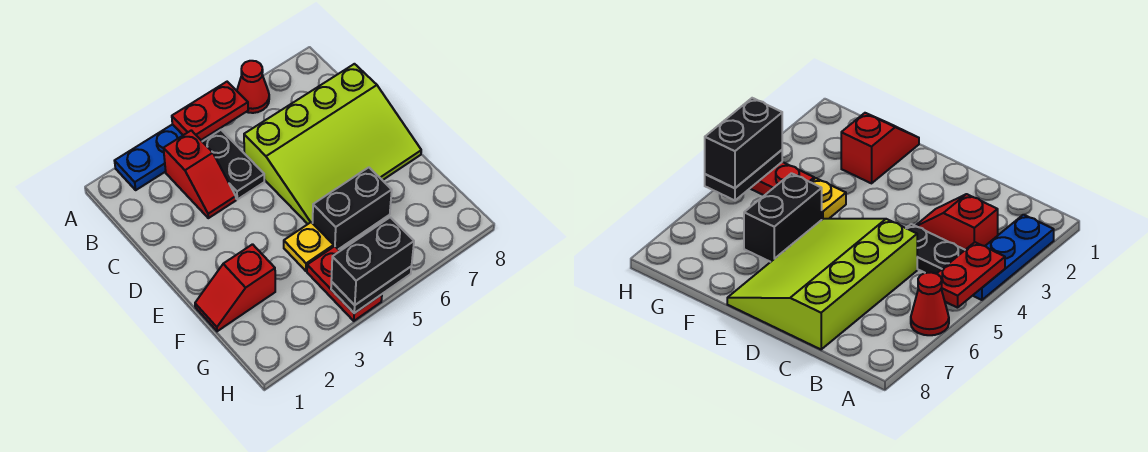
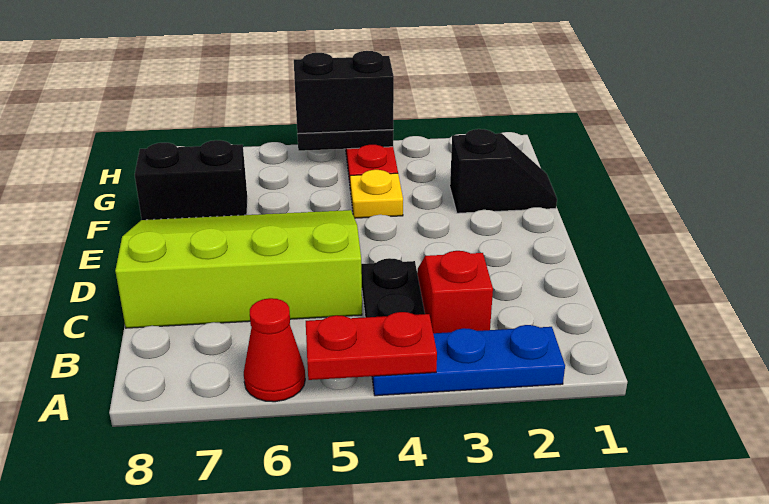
red 1x2 slope [195,244,275,331] -> black 1x2 slope [450,129,557,213]
black 1x2 brick [313,167,392,249] -> black 1x2 brick moved to [135,140,247,220]

